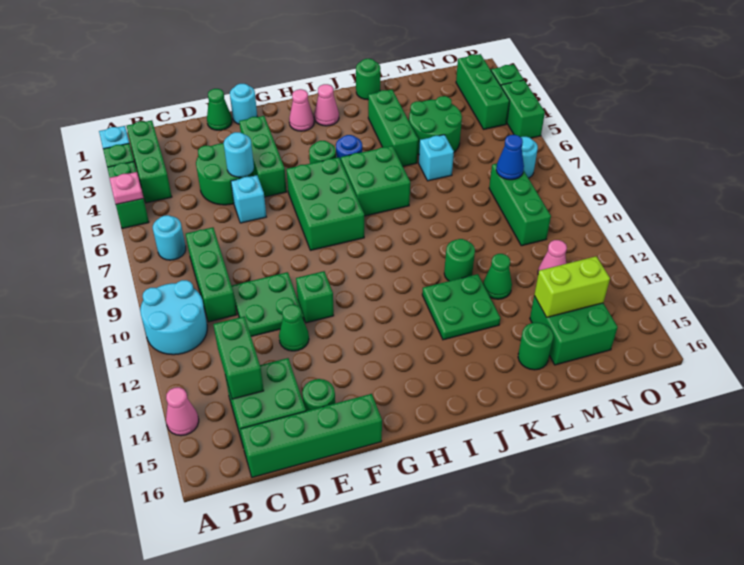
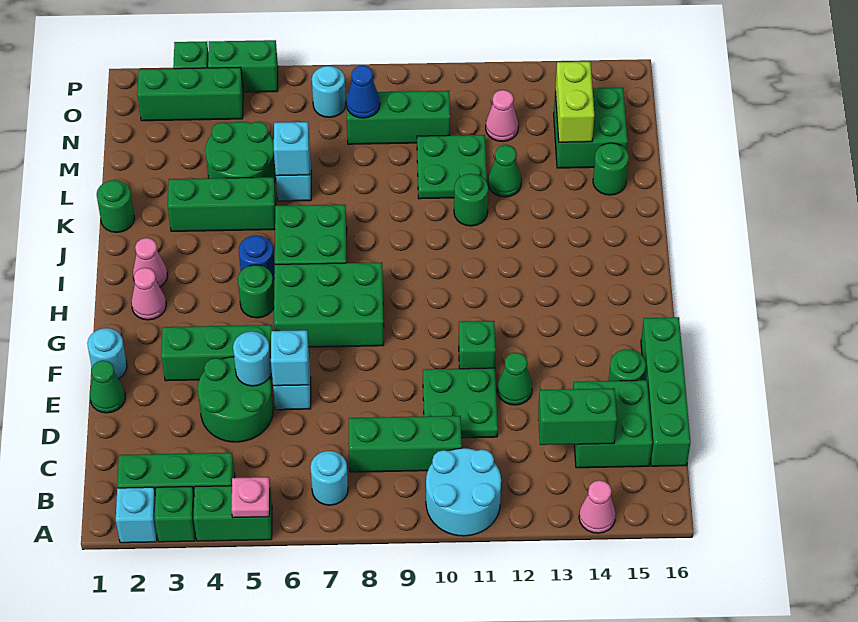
none -> cyan 1x1 brick [271,330,309,386]
green 2x2 plate [422,274,500,340] -> green 2x2 plate moved to [417,135,487,199]
none -> cyan 1x1 brick [274,122,310,176]

